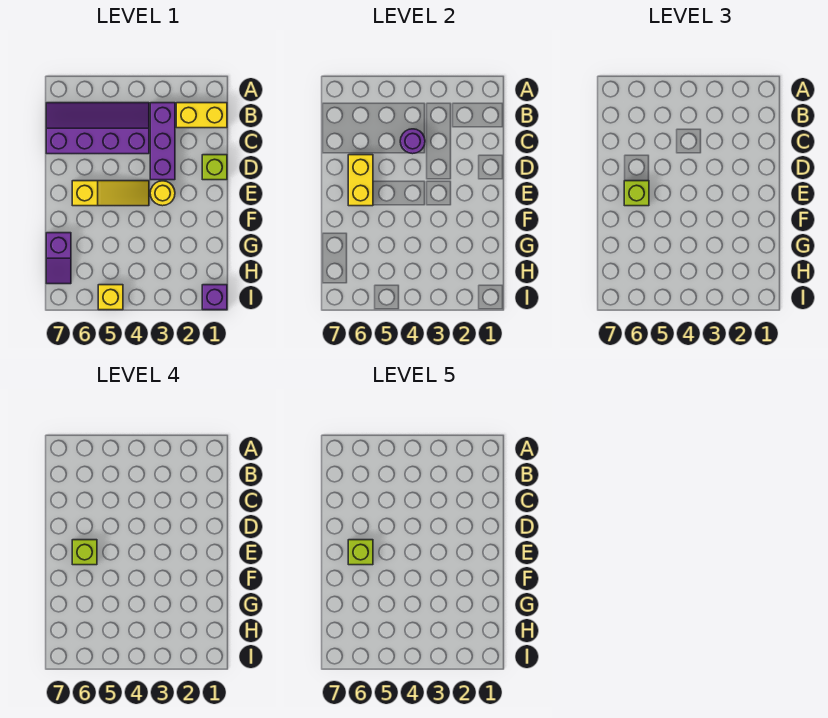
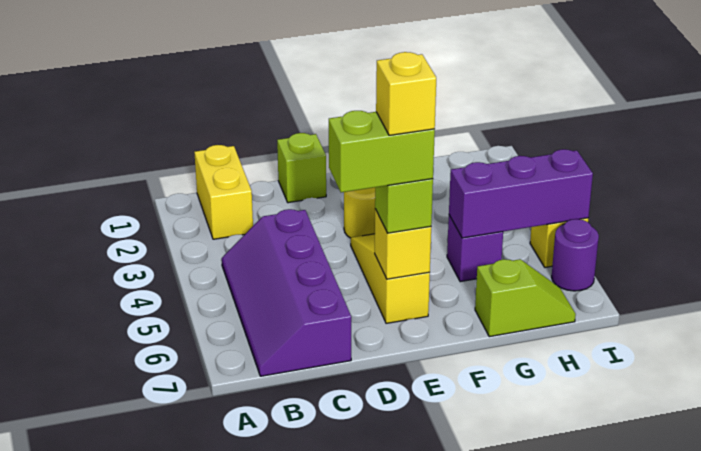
purple 1x3 brick [150,103,175,180] -> purple 1x3 brick moved to [449,149,593,238]
purple 1x1 round brick [400,129,425,154] -> purple 1x1 round brick moved to [552,219,599,291]
yellow 1x2 brick [348,155,373,206] -> yellow 1x1 brick [375,209,431,279]
lime 1x1 brick [72,540,97,565] -> lime 1x2 brick [329,111,435,192]
lime 1x1 brick [348,540,373,565] -> yellow 1x1 brick [376,52,436,135]
purple 1x2 slope [46,233,71,284] -> lime 1x2 slope [475,259,576,337]
purple 1x1 brick [202,285,227,310] -> purple 1x1 brick moved to [447,215,503,282]

